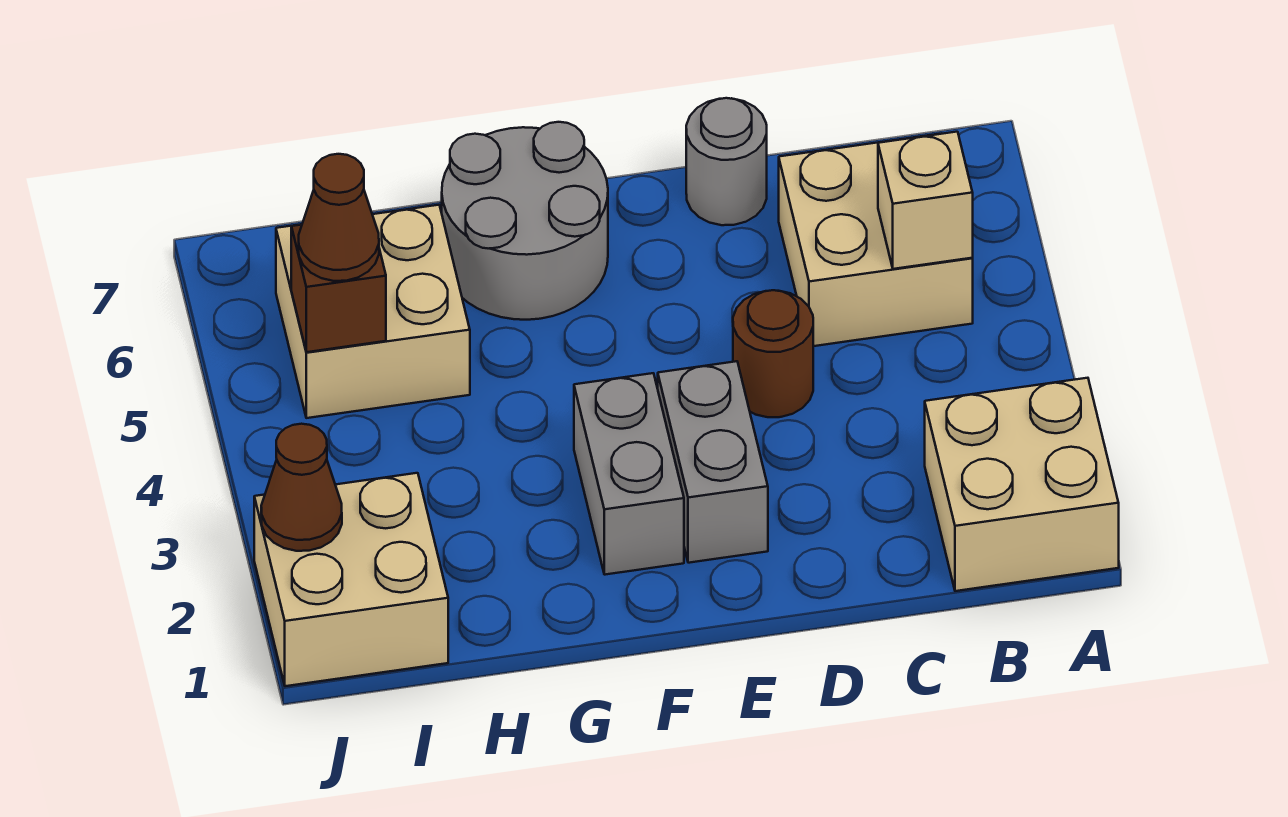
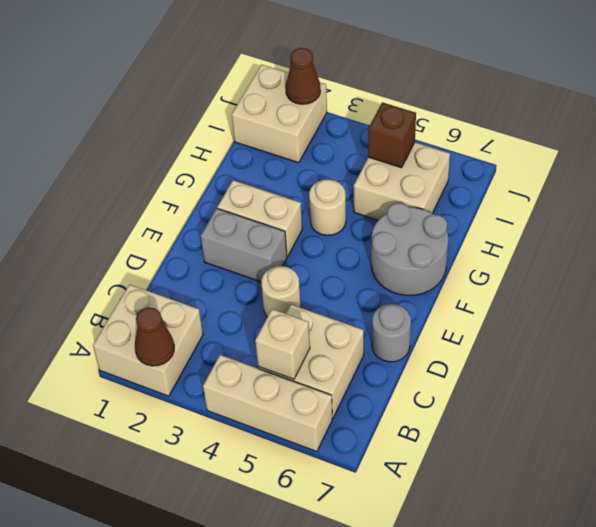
none -> tan 1x3 brick [203,355,332,452]
brown 1x1 round brick [733,290,813,417] -> tan 1x1 round brick [261,266,301,317]
grey 1x2 brick [574,373,684,575] -> tan 1x2 brick [217,180,302,256]
none -> tan 1x1 round brick [309,179,346,235]
brown 1x1 cone [299,154,379,281] -> brown 1x1 cone moved to [135,307,174,366]

